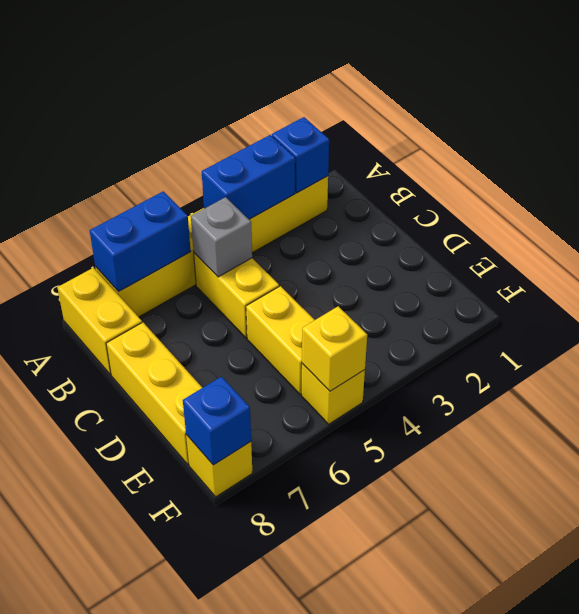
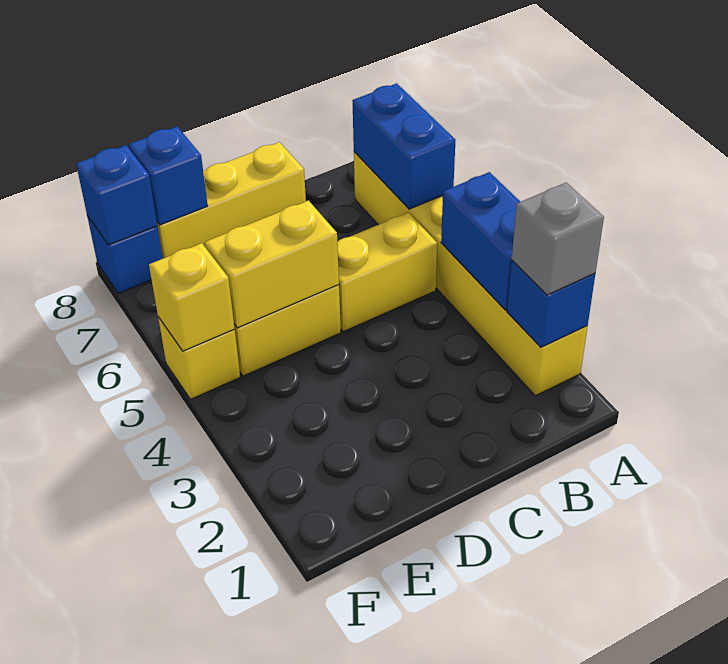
yellow 1x2 brick [57,268,142,375] -> yellow 1x2 brick moved to [205,201,339,328]
grey 1x1 brick [191,197,252,277] -> grey 1x1 brick moved to [512,183,604,295]
none -> blue 1x1 brick [129,126,208,225]
yellow 1x1 brick [186,435,252,497] -> blue 1x1 brick [87,216,163,293]

